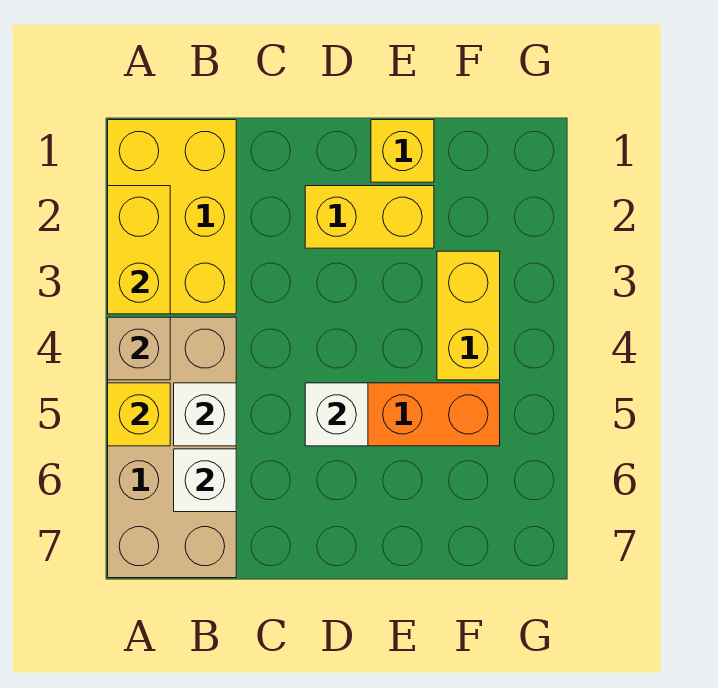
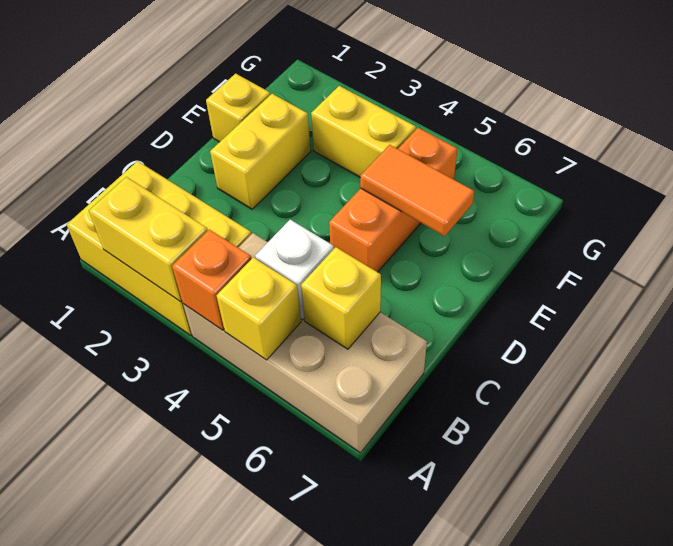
tan 1x1 brick [108,317,170,380] -> orange 1x1 brick [172,230,252,330]
white 1x1 brick [174,449,236,512] -> yellow 1x1 brick [301,247,381,349]
white 1x1 brick [305,383,368,446] -> none
none -> orange 1x2 tile [360,145,474,236]

